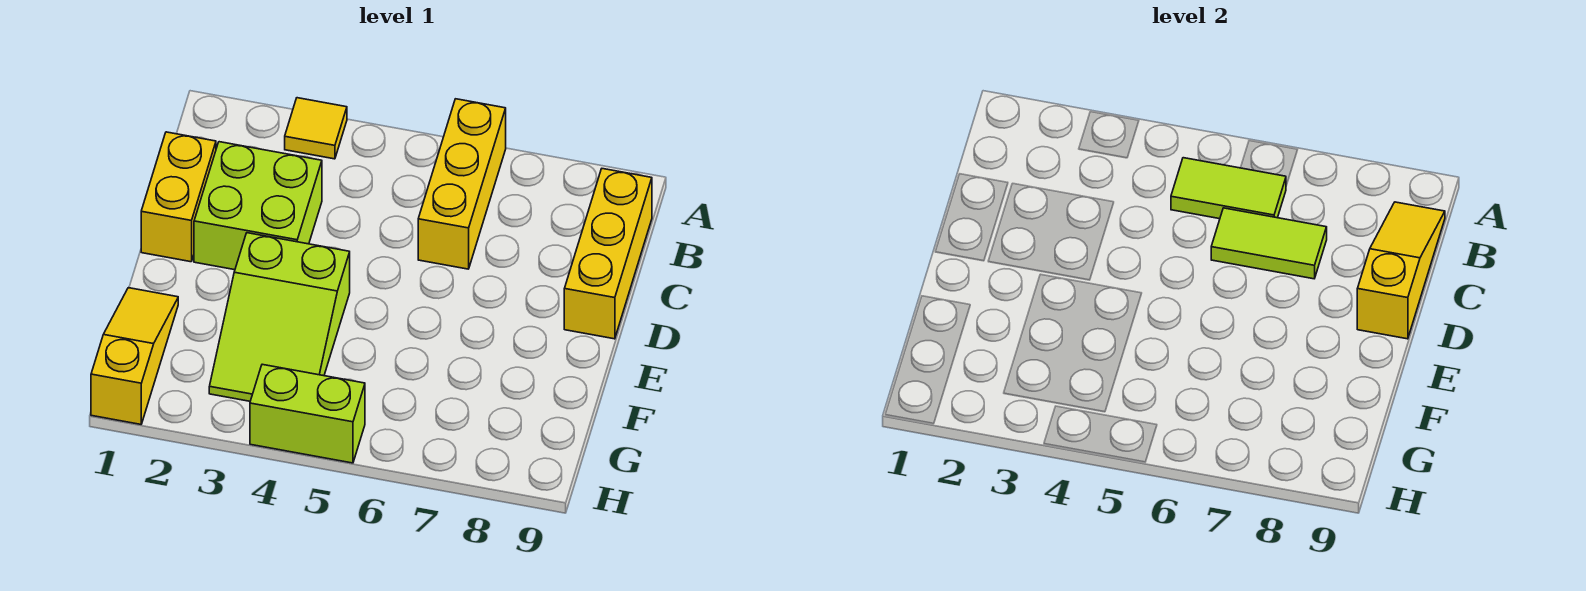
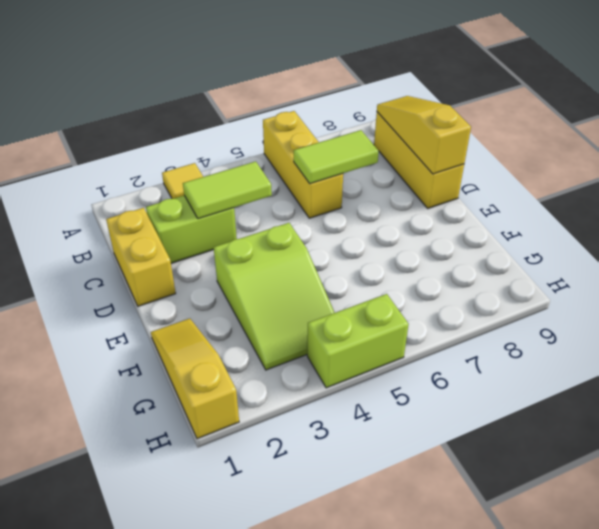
lime 1x2 tile [1171,158,1286,219] -> lime 1x2 tile moved to [183,161,272,219]
lime 2x2 brick [194,142,322,270] -> lime 1x2 brick [146,195,237,263]

